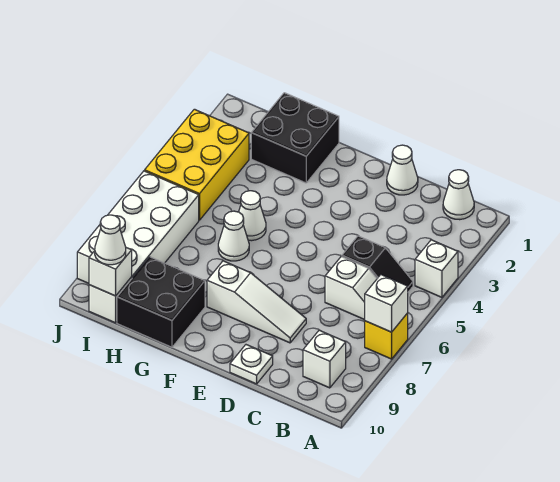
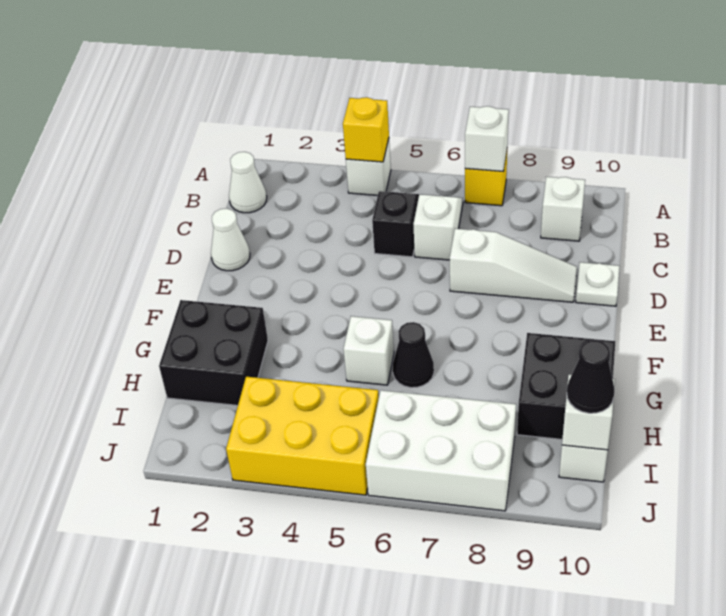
none -> yellow 1x1 brick [343,97,389,162]
white 1x3 slope [207,261,306,343] -> white 1x3 slope turned to [450,229,577,302]
white 1x1 cone [239,191,266,241] -> white 1x1 brick [344,316,394,385]
white 1x1 cone [218,211,249,261] -> black 1x1 cone [393,322,434,388]
white 2x4 brick [77,171,199,283] -> white 2x3 brick [366,390,516,511]
white 1x1 cone [95,215,126,265] -> black 1x1 cone [567,340,614,413]

